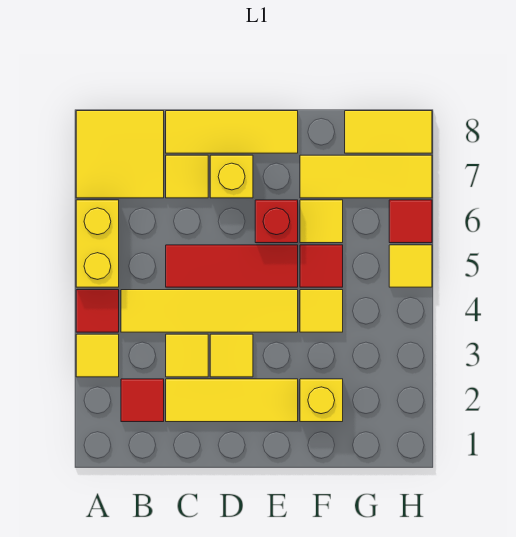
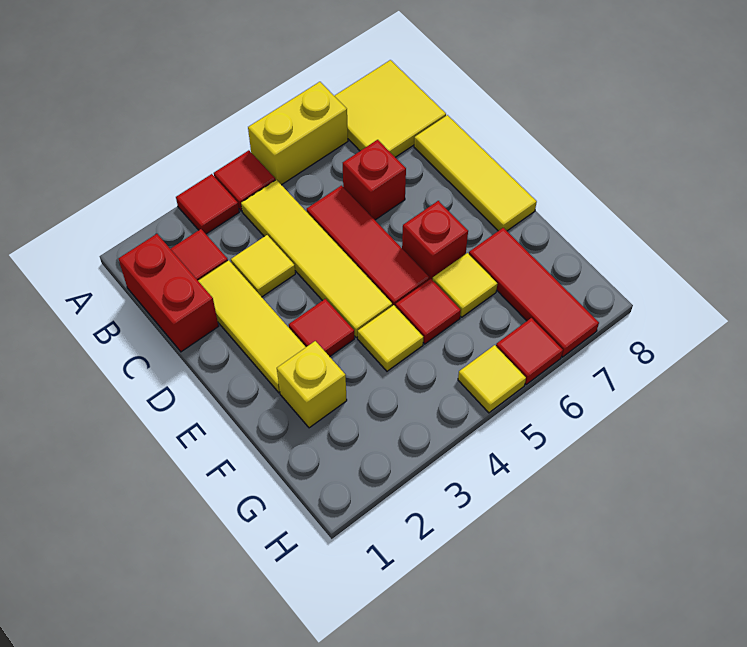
yellow 1x1 tile [76,334,119,377] -> red 1x1 tile [176,174,239,234]
none -> red 1x2 brick [119,234,218,352]
none -> red 1x1 brick [343,140,406,220]
yellow 1x1 tile [166,155,208,198] -> none
yellow 1x1 tile [210,334,253,377] -> none
yellow 1x1 brick [210,155,253,198] -> none
none -> red 1x1 tile [289,299,354,356]
yellow 1x3 tile [300,155,432,198] -> red 1x3 tile [469,228,599,357]
yellow 1x2 tile [345,111,432,153] -> none

